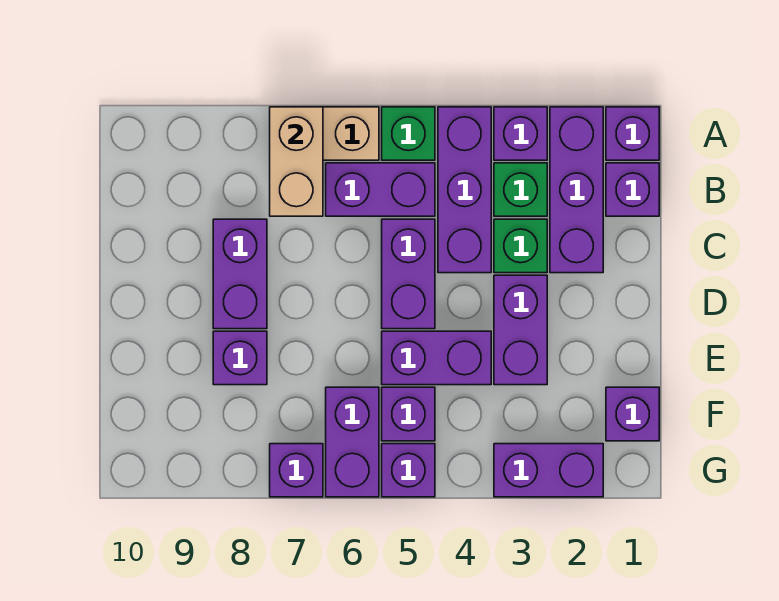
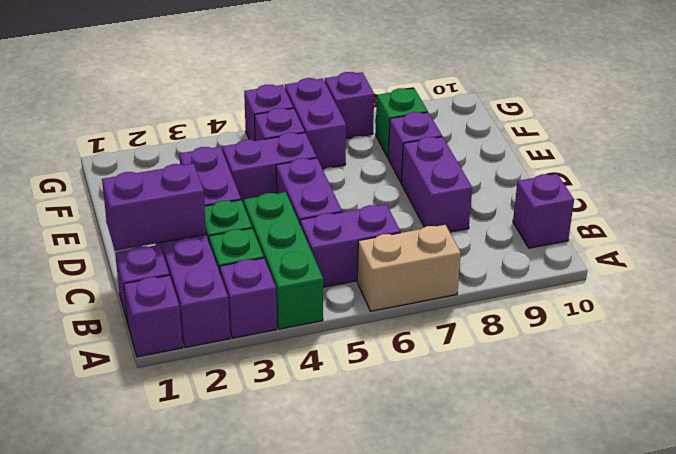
purple 1x3 brick [438,107,491,273] -> green 1x3 brick [244,192,323,329]
green 1x1 brick [382,107,435,160] -> green 1x1 brick moved to [376,88,428,157]
tan 1x2 brick [270,107,323,216] -> none
purple 1x1 brick [606,387,659,441] -> purple 1x1 brick moved to [513,174,574,248]
purple 1x2 brick [494,444,603,497] -> purple 1x2 brick moved to [102,164,206,251]

